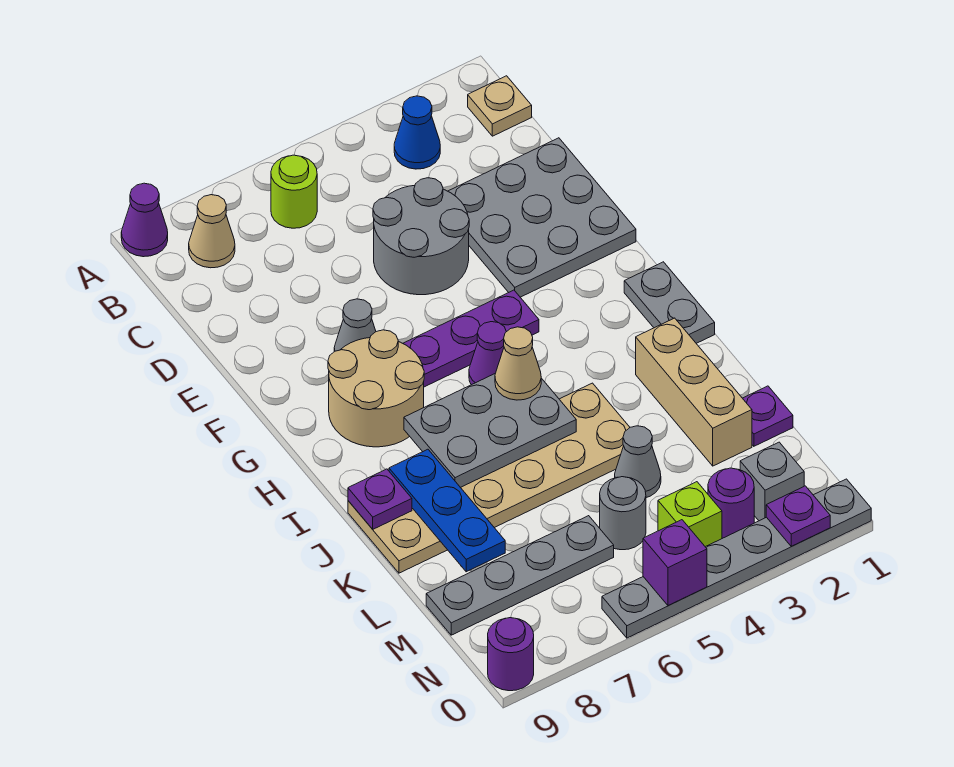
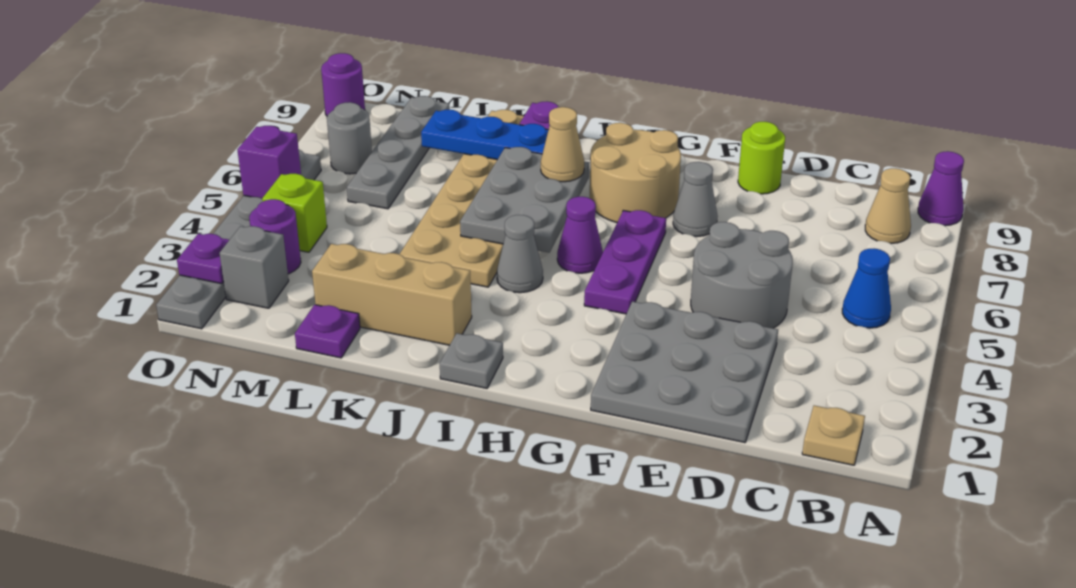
blue 1x1 cone [394,96,440,169] -> blue 1x1 cone moved to [842,249,891,328]
lime 1x1 round brick [271,155,317,228] -> lime 1x1 round brick moved to [738,122,785,194]
grey 1x2 plate [624,262,715,343] -> grey 1x1 plate [440,333,503,388]
tan 1x1 cone [495,327,541,400] -> tan 1x1 cone moved to [541,107,584,182]
grey 1x1 cone [615,426,661,498] -> grey 1x1 cone moved to [497,215,543,293]
grey 1x1 round brick [600,477,646,550] -> grey 1x1 round brick moved to [327,102,372,174]

